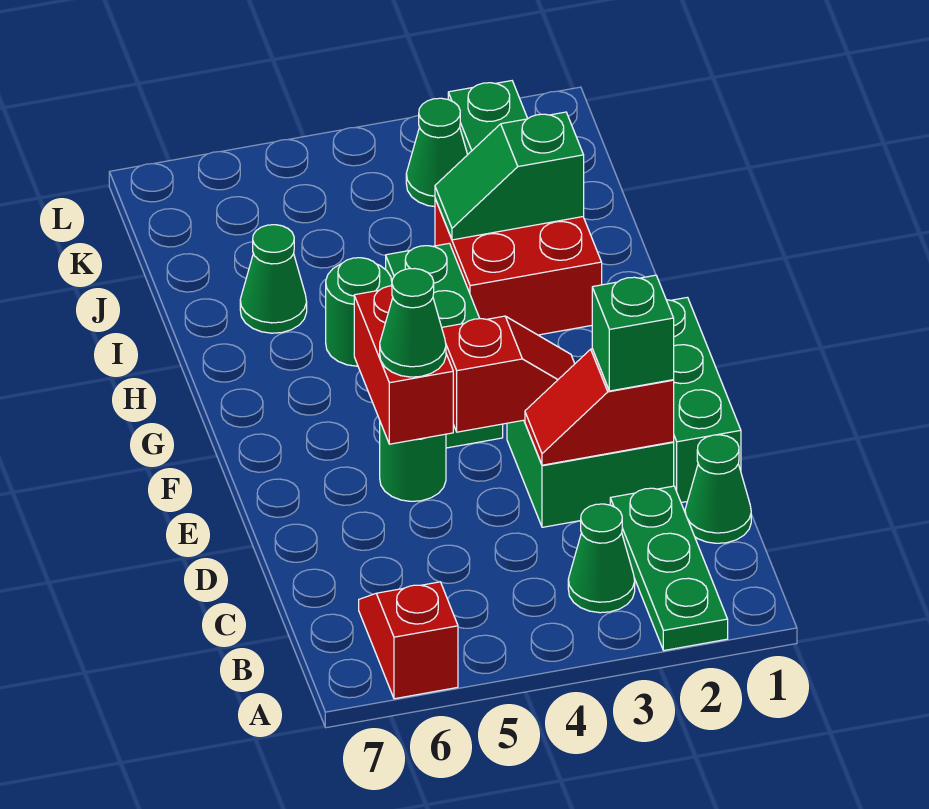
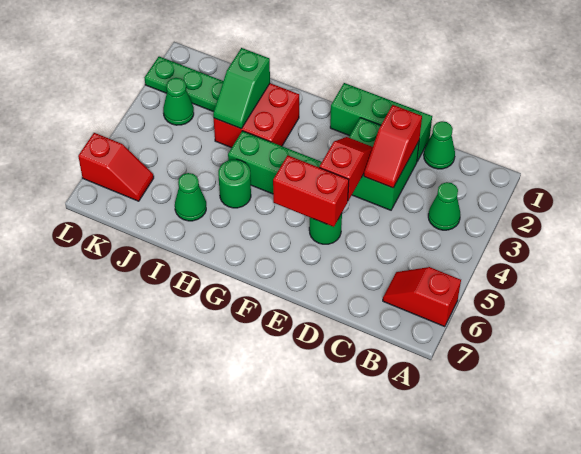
green 1x3 plate [610,486,728,650] -> none
green 1x1 brick [592,275,674,391] -> none
green 1x1 cone [380,269,446,377] -> none
none -> red 1x2 slope [78,133,154,201]

